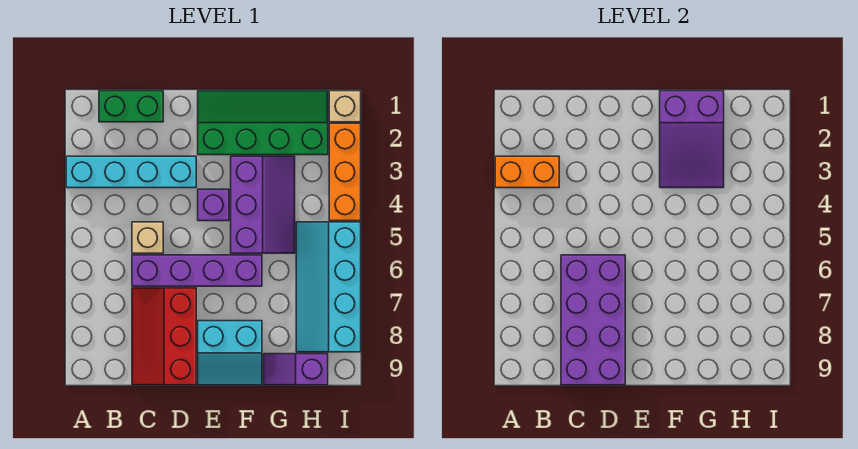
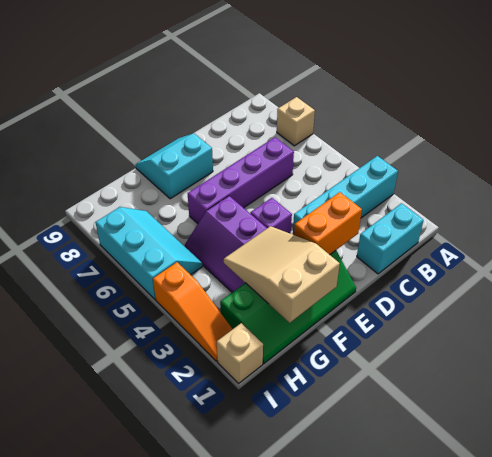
orange 1x2 brick [495,156,559,188] -> orange 1x2 brick moved to [294,192,362,255]
green 1x2 brick [99,91,163,122] -> cyan 1x2 brick [357,203,424,274]
tan 1x1 brick [132,222,163,253] -> tan 1x1 brick moved to [277,97,315,146]
purple 2x4 brick [561,255,625,385] -> none
red 2x3 slope [132,288,196,385] -> none
purple 2x3 slope [660,91,724,188] -> tan 2x3 slope [224,226,340,323]
purple 1x2 slope [264,354,328,385] -> none
cyan 2x4 slope [296,222,361,352] -> cyan 2x3 slope [96,207,202,299]
orange 1x3 brick [329,123,361,221] -> orange 1x3 slope [153,262,233,361]

